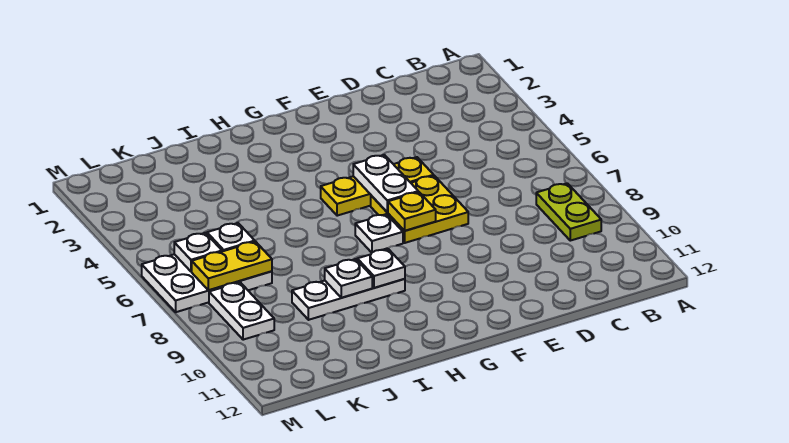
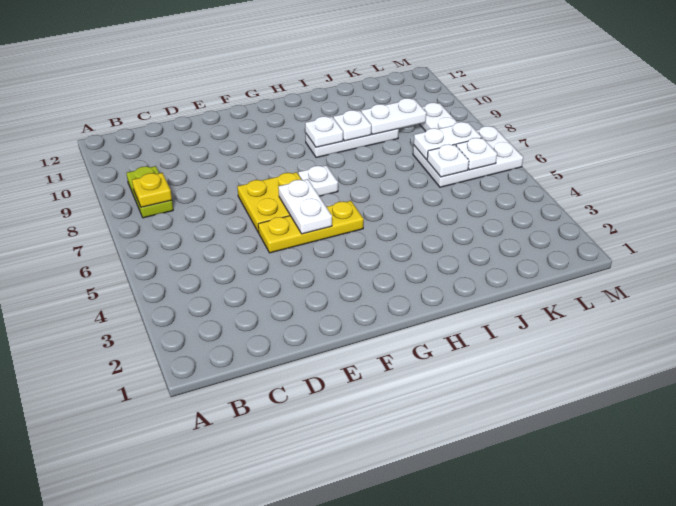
yellow 1x1 plate [388,192,436,231] -> yellow 1x1 plate moved to [132,173,172,207]
none -> white 1x2 plate [361,98,426,134]
yellow 1x2 plate [192,242,272,290] -> white 1x2 plate [414,122,482,160]

